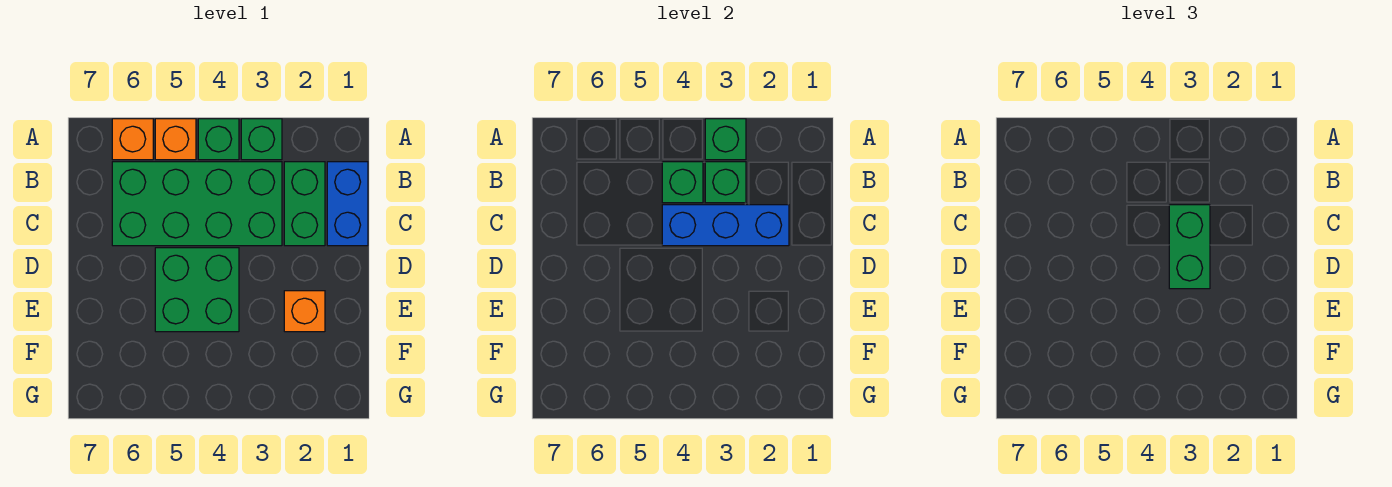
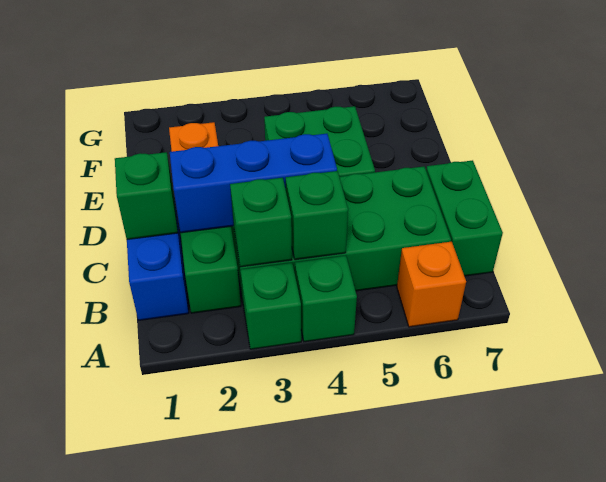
green 1x1 brick [705,119,746,160] -> green 1x1 brick moved to [115,152,178,240]
orange 1x1 brick [155,119,196,160] -> none
green 1x2 brick [1169,205,1210,289] -> green 1x2 brick moved to [426,160,503,276]

